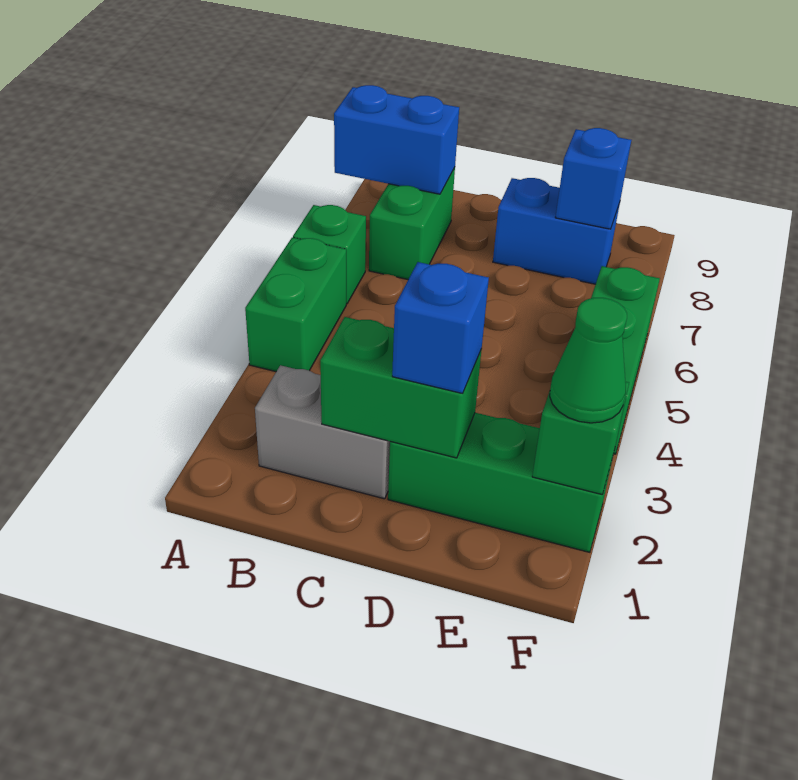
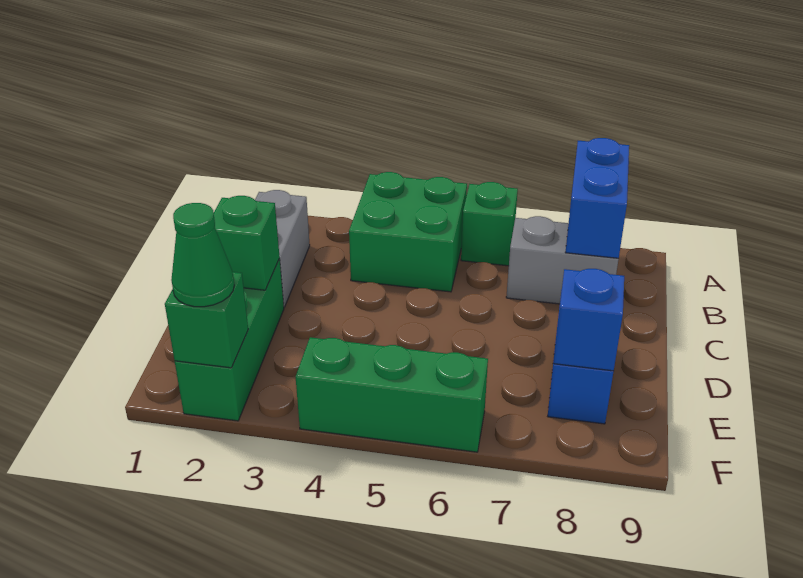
green 1x2 brick [245,237,346,371] -> green 2x2 brick [349,172,467,292]
green 1x2 brick [369,168,455,279] -> grey 1x2 brick [506,216,619,304]
green 1x2 brick [320,317,482,458] -> green 1x1 brick [214,196,280,290]
blue 1x1 brick [392,262,489,393] -> none

